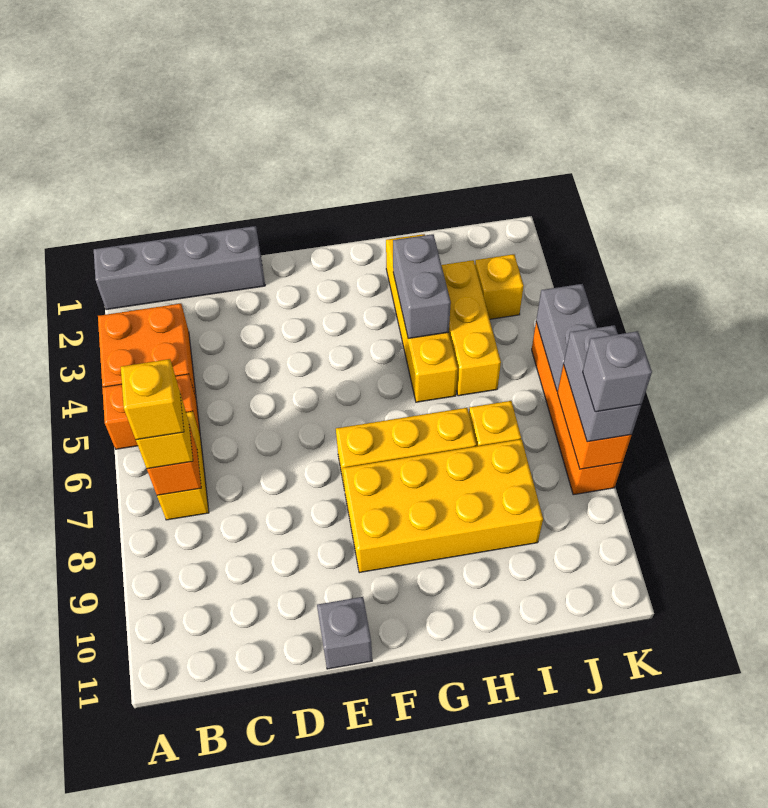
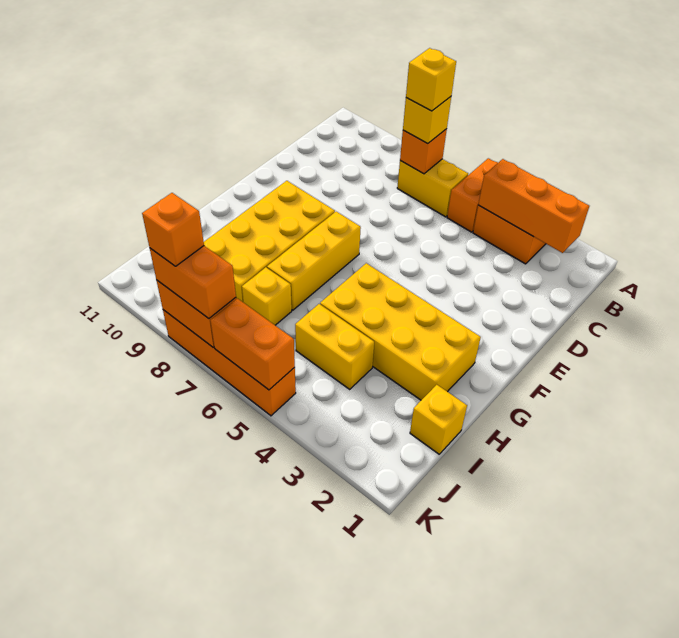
grey 1x4 brick [94,226,265,310] -> none
none -> orange 1x3 brick [478,159,589,253]
grey 1x1 brick [317,597,372,669] -> none
yellow 1x4 brick [386,234,458,402] -> yellow 2x4 brick [320,263,481,400]
grey 1x2 brick [393,234,451,338] -> none
yellow 1x3 brick [442,260,501,396] -> yellow 1x2 brick [295,304,374,389]
yellow 1x1 brick [475,254,524,319] -> yellow 1x1 brick moved to [410,385,467,454]
grey 1x2 brick [536,284,597,391] -> orange 1x2 brick [210,299,295,390]
grey 1x2 brick [564,325,641,442] -> orange 1x2 brick [150,246,236,319]
grey 1x1 brick [583,331,652,412] -> orange 1x1 brick [142,193,204,266]

